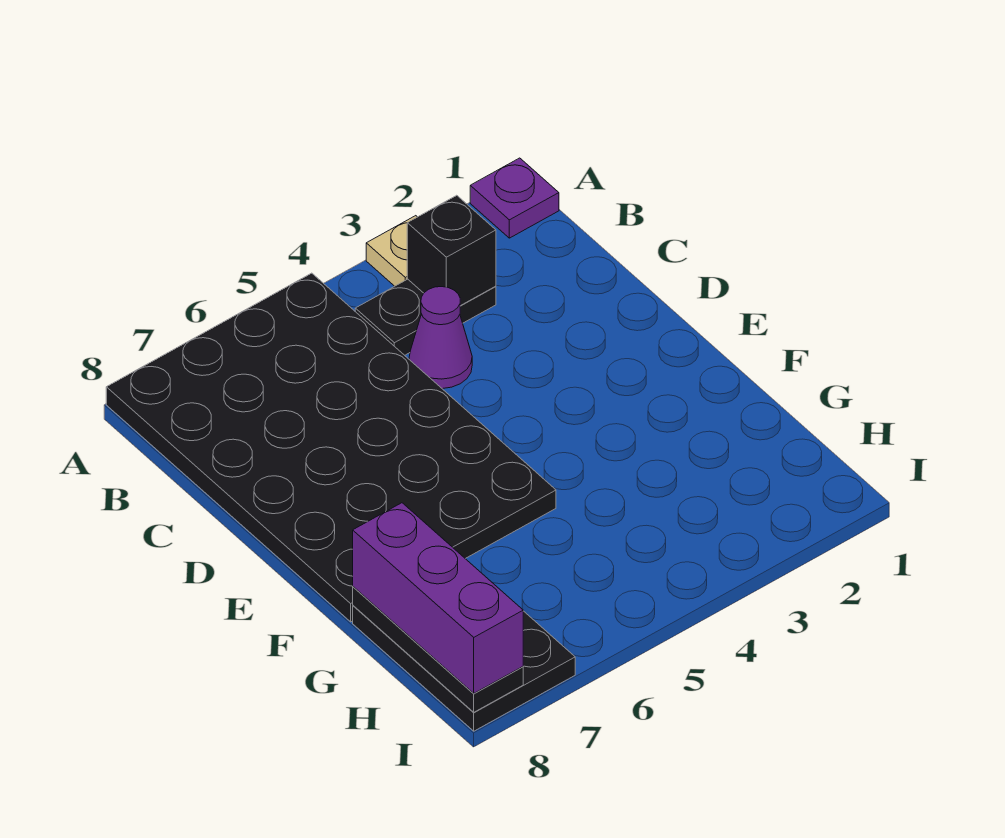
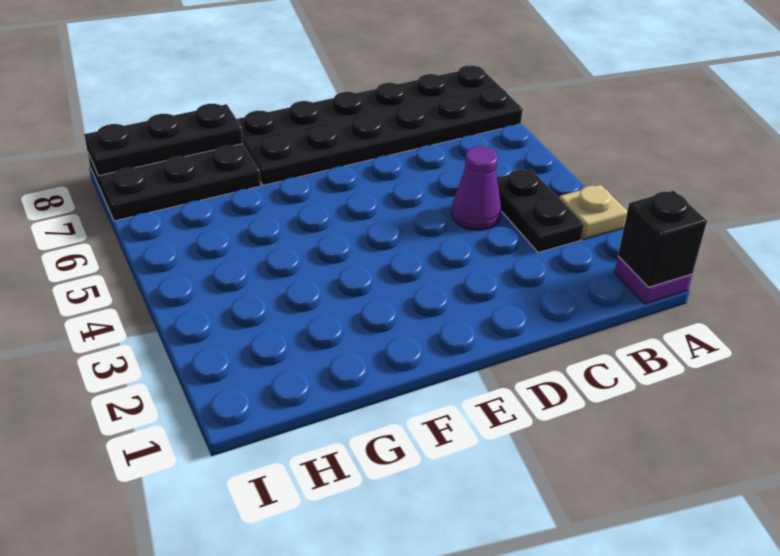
black 4x6 plate [106,273,556,622] -> black 2x6 plate [237,65,523,185]
black 1x1 brick [407,195,496,306] -> black 1x1 brick moved to [618,191,707,287]
purple 1x3 brick [353,503,523,693] -> none

